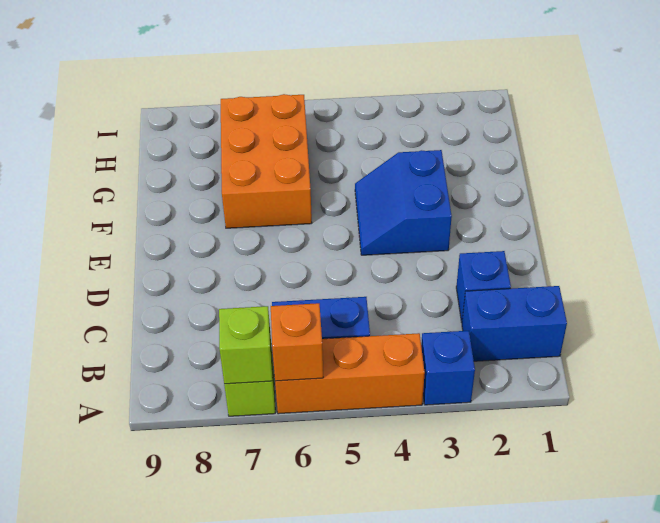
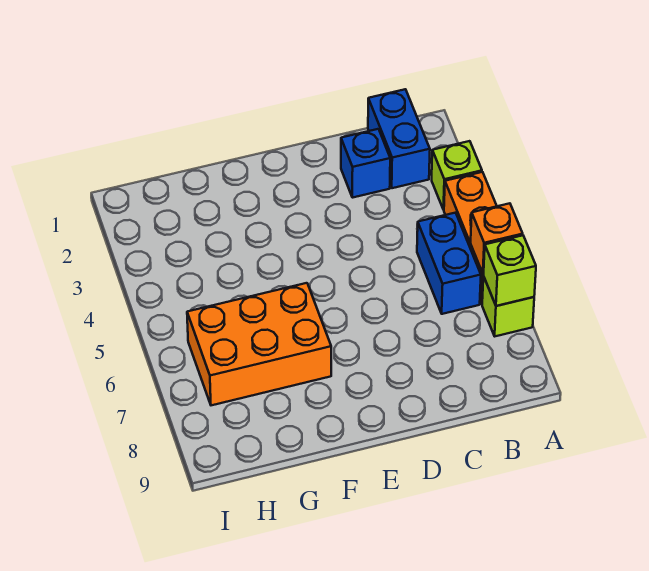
blue 1x1 brick [421,331,475,405] -> lime 1x1 brick [432,141,482,210]
blue 2x2 slope [355,150,452,255] -> none

